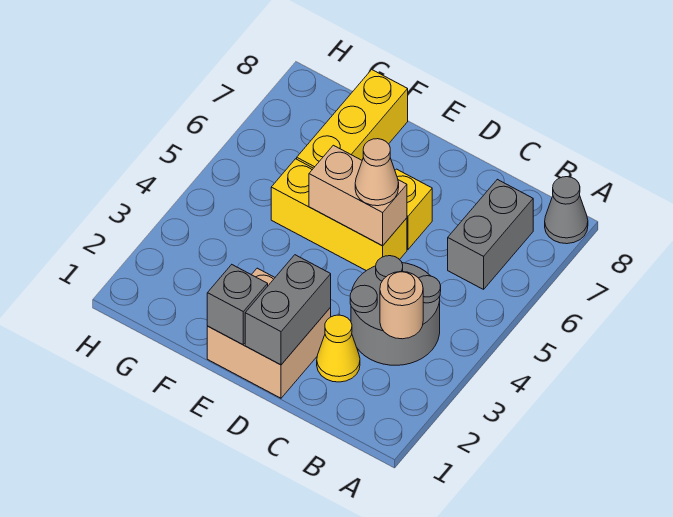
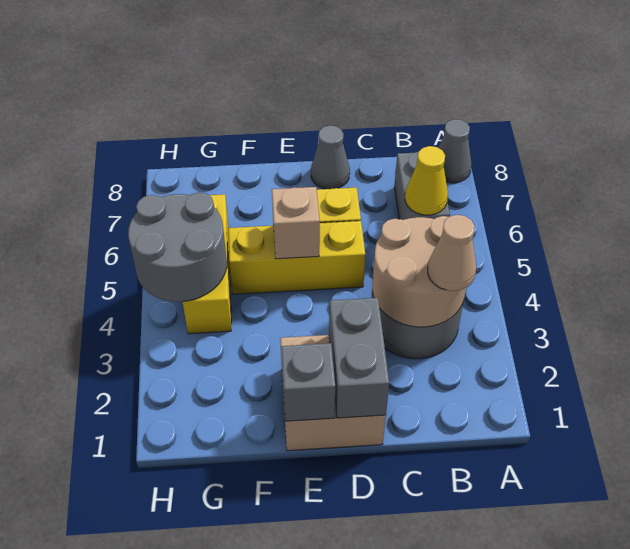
tan 1x1 round brick [380,272,423,339] -> tan 2x2 round brick [372,216,466,327]
yellow 1x1 cone [317,315,360,382] -> yellow 1x1 cone moved to [405,146,448,215]
tan 1x2 brick [309,145,407,246] -> tan 1x1 brick [272,187,320,259]
tan 1x1 cone [355,139,399,206] -> tan 1x1 cone moved to [428,215,476,291]
none -> grey 1x1 cone [311,125,350,189]
yellow 1x3 brick [297,70,408,168] -> yellow 1x3 brick moved to [182,194,231,334]
none -> grey 2x2 round brick [128,193,227,302]

